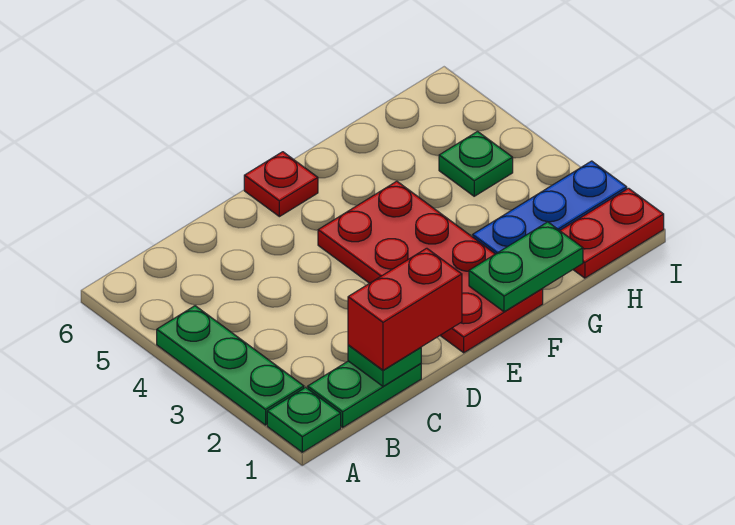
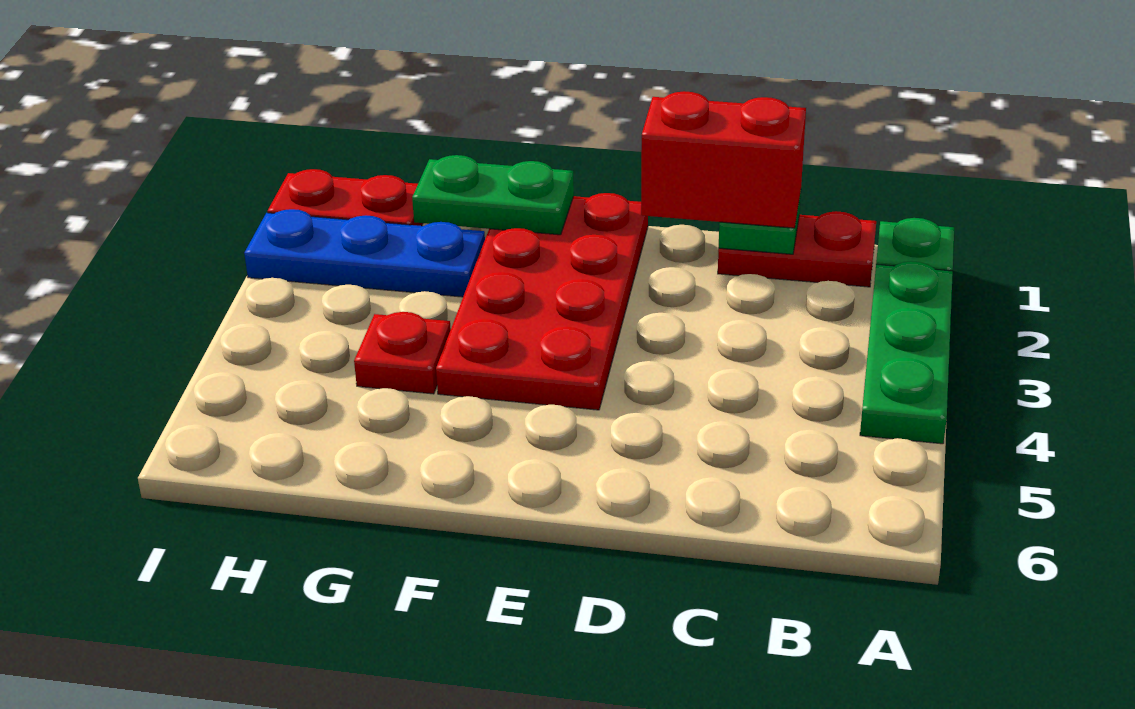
green 1x2 plate [308,361,421,427] -> red 1x2 plate [718,211,876,287]
red 1x1 plate [244,152,318,217] -> red 1x1 plate moved to [354,312,451,394]
green 1x1 plate [439,132,513,196] -> none

